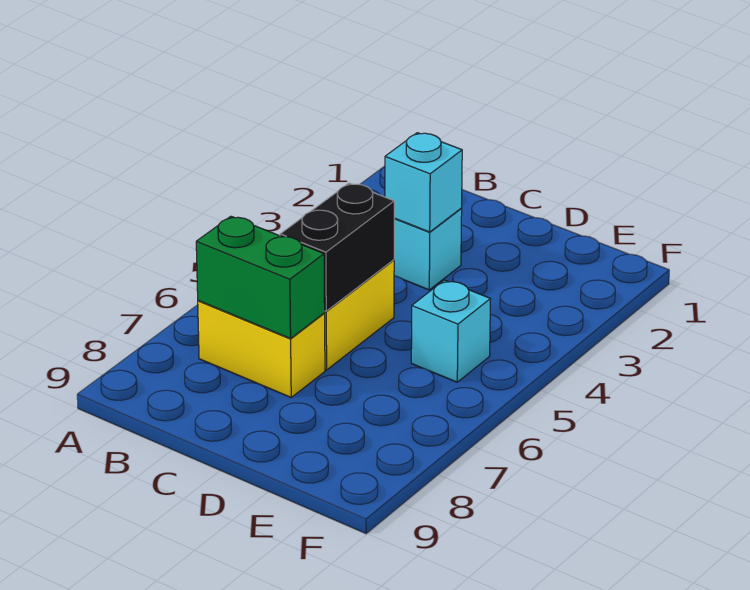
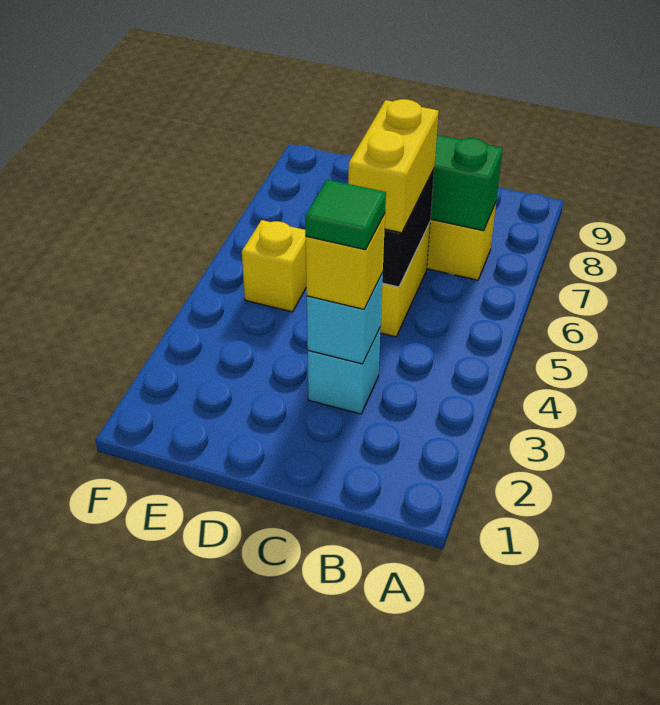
none -> yellow 1x1 brick [306,214,385,309]
none -> green 1x1 tile [305,180,386,250]
none -> yellow 1x2 brick [348,99,438,233]
cyan 1x1 brick [411,280,491,382] -> yellow 1x1 brick [242,220,306,312]

